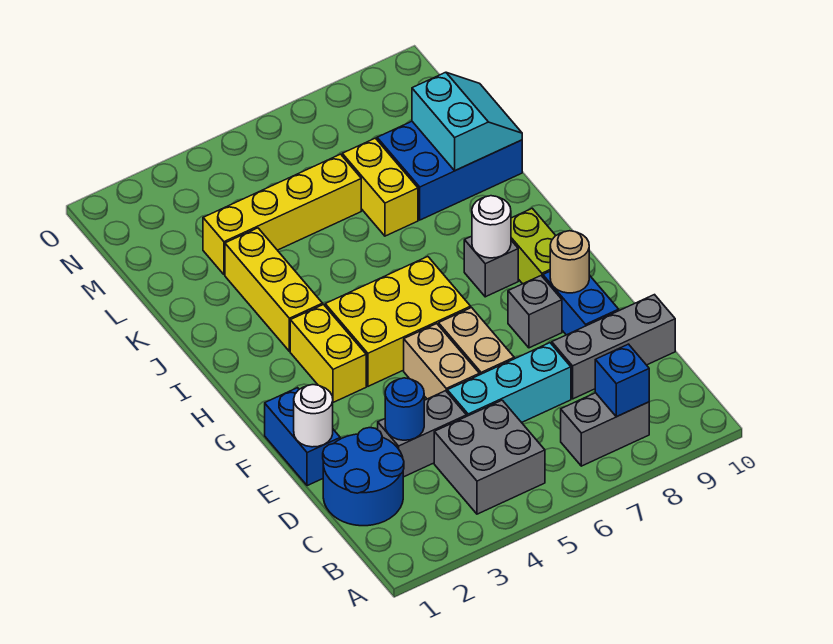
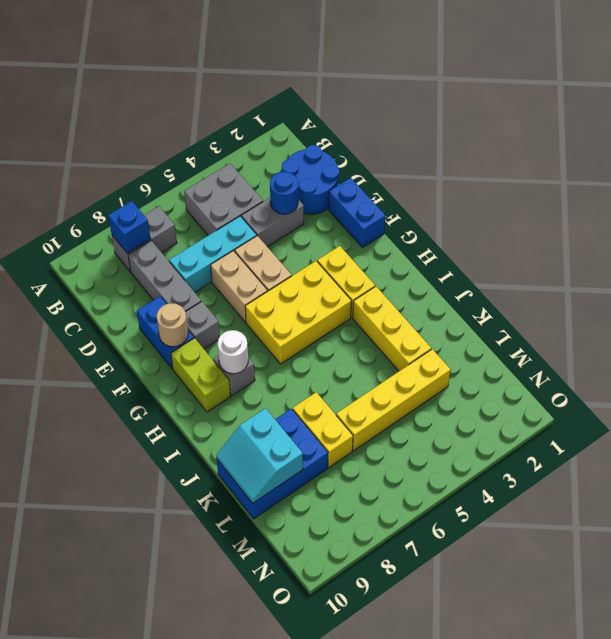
grey 1x3 brick [552,295,675,399] -> grey 1x3 brick turned to [128,241,201,312]
white 1x1 round brick [294,385,333,447] -> none

